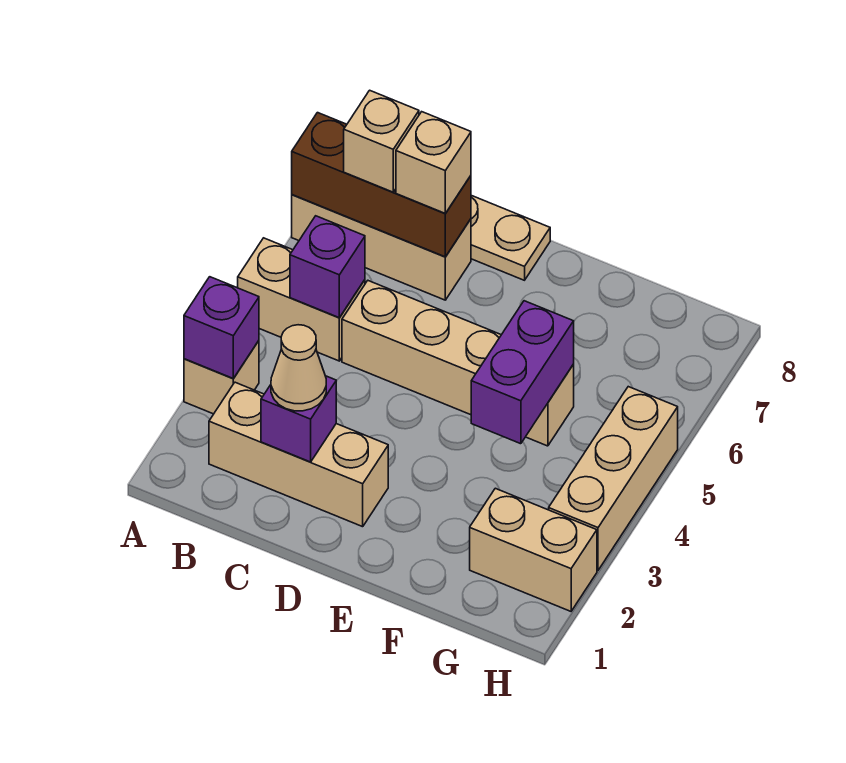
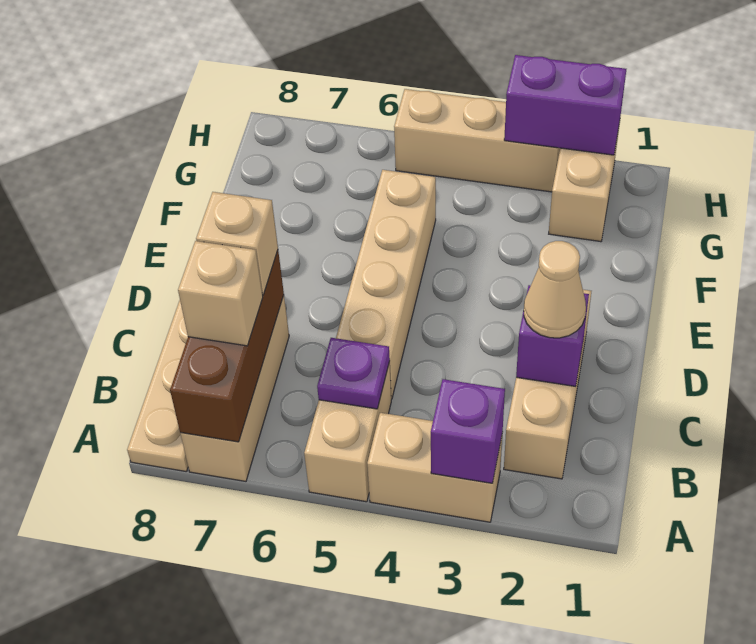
tan 1x1 brick [184,341,259,414] -> tan 1x2 brick [367,413,502,522]
purple 1x1 brick [290,216,365,318] -> purple 1x1 plate [317,338,390,409]
purple 1x2 brick [471,301,574,444] -> purple 1x2 brick moved to [504,55,626,155]

